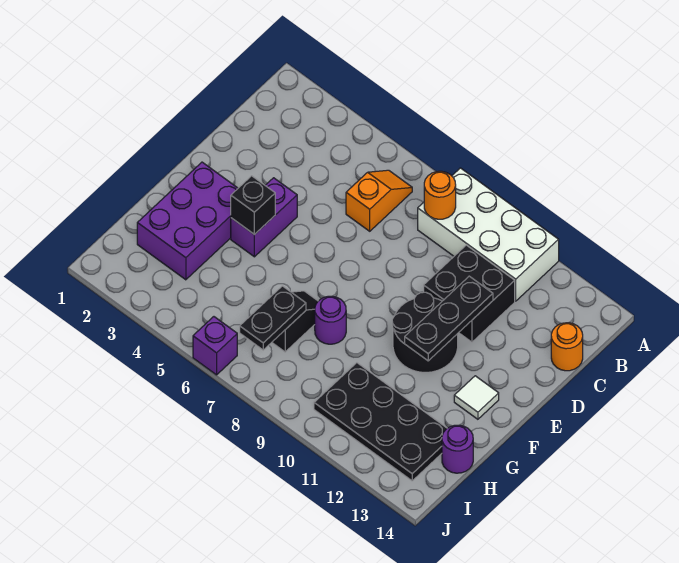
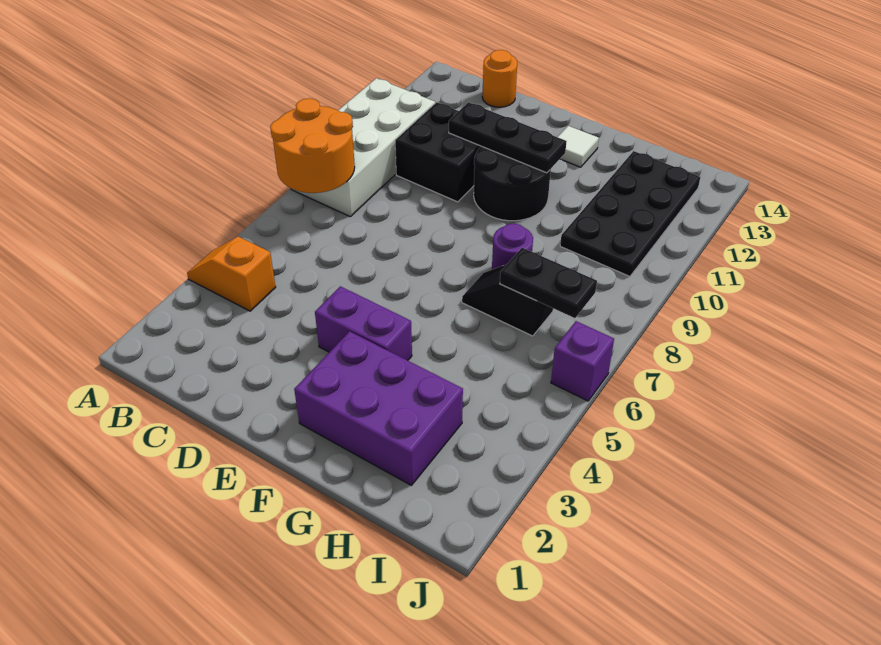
orange 1x2 slope [346,170,412,231] -> orange 1x2 slope moved to [187,236,276,311]
orange 1x1 round brick [424,171,456,219] -> orange 2x2 round brick [270,98,355,193]
black 1x1 brick [231,176,275,235] -> none
purple 1x1 round brick [442,425,473,473] -> none

